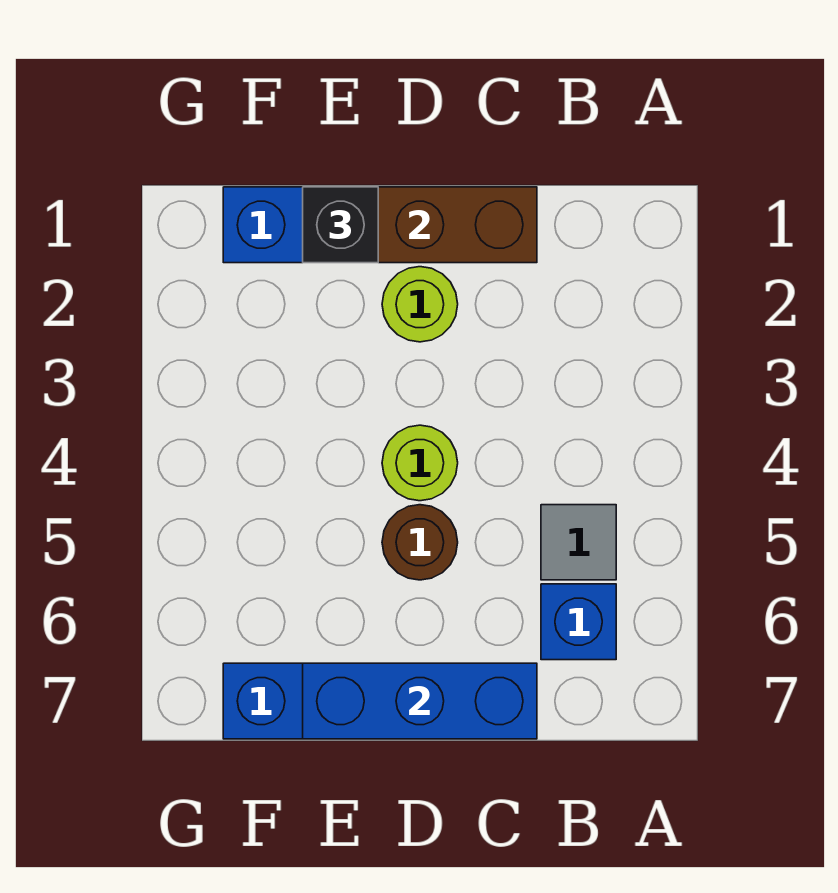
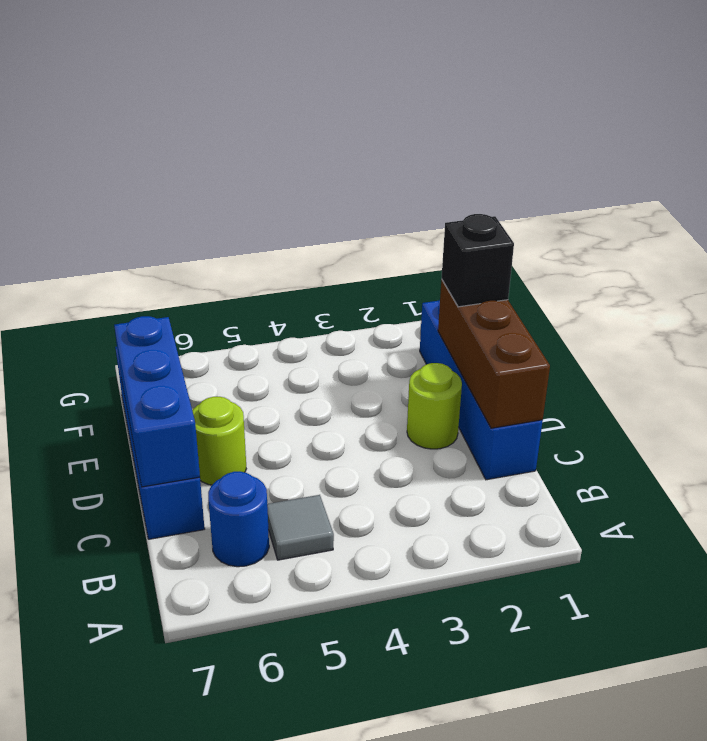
blue 1x1 brick [541,584,616,660] -> blue 1x1 round brick [208,472,269,567]
lime 1x1 round brick [382,425,458,501] -> lime 1x1 round brick moved to [192,397,246,485]
brown 1x1 round brick [382,505,458,580] -> none

